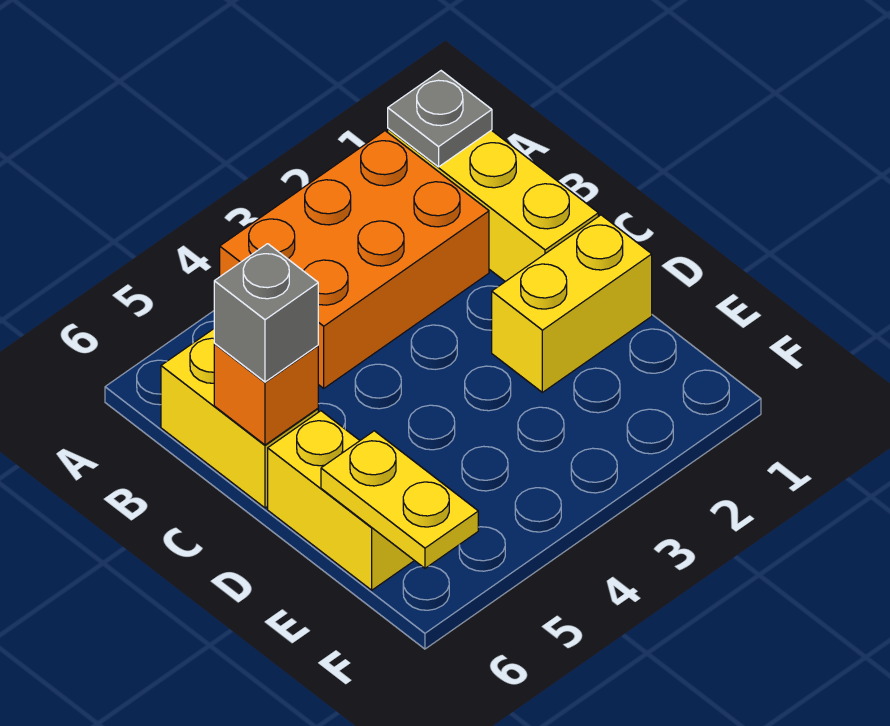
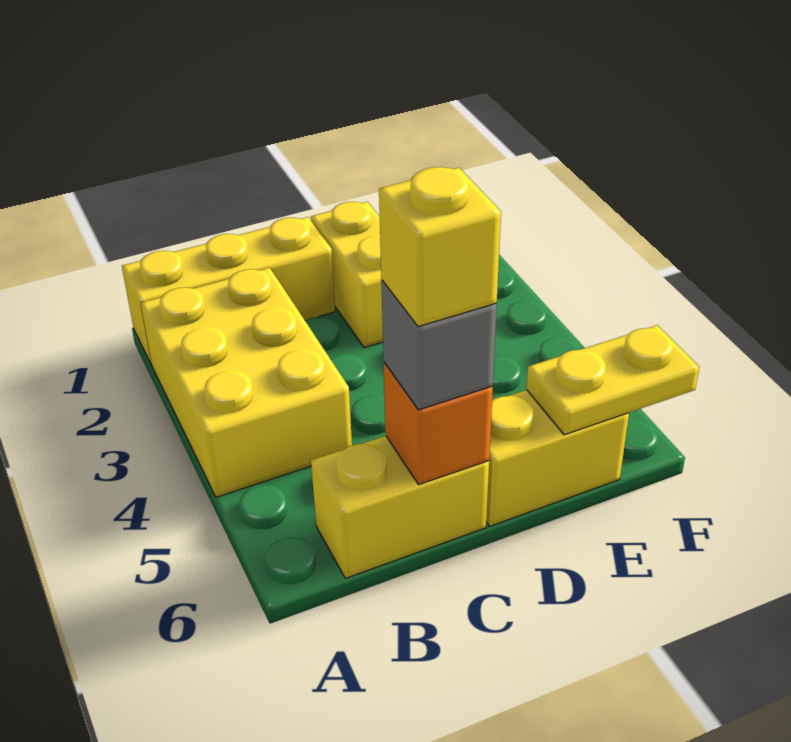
grey 1x1 plate [388,71,492,167] -> none
orange 2x3 brick [220,131,489,388] -> yellow 2x3 brick [141,268,352,497]
none -> yellow 1x1 brick [379,167,501,327]

